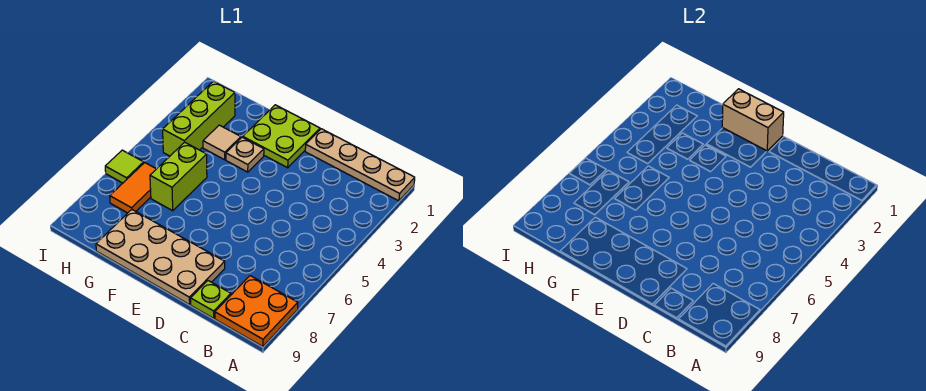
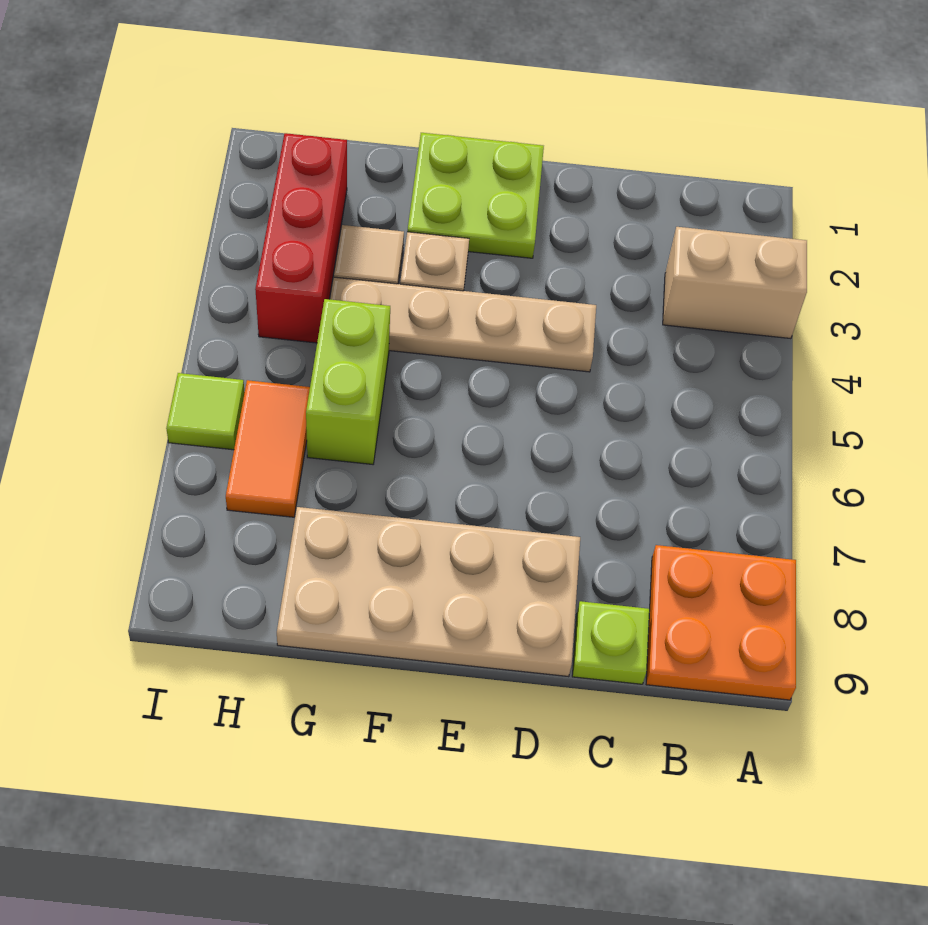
tan 1x4 plate [305,129,415,201] -> tan 1x4 plate moved to [330,277,596,372]
tan 1x2 brick [722,89,784,151] -> tan 1x2 brick moved to [663,227,807,339]
lime 1x3 brick [163,81,235,156] -> red 1x3 brick [255,133,347,343]

